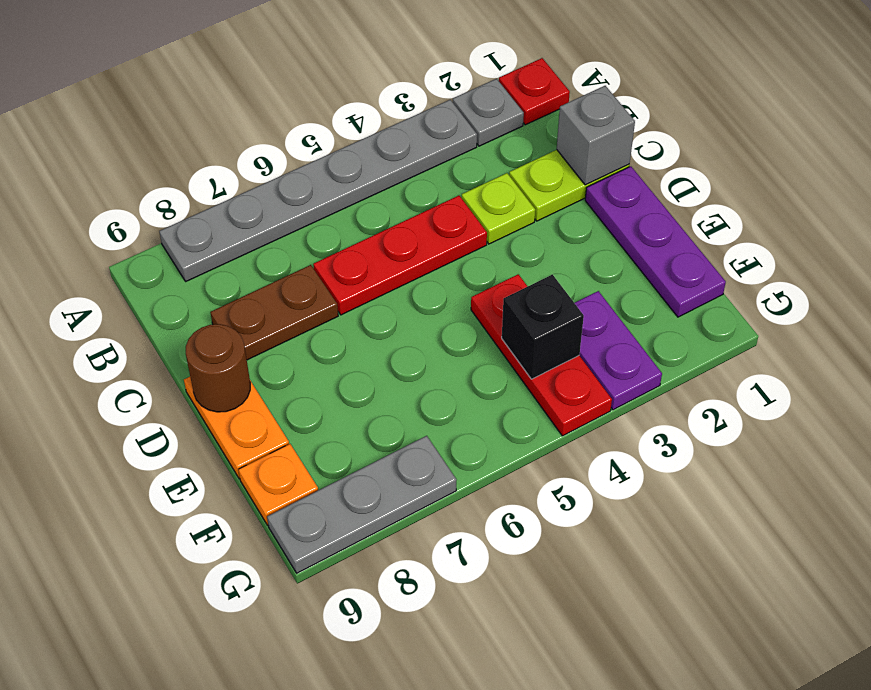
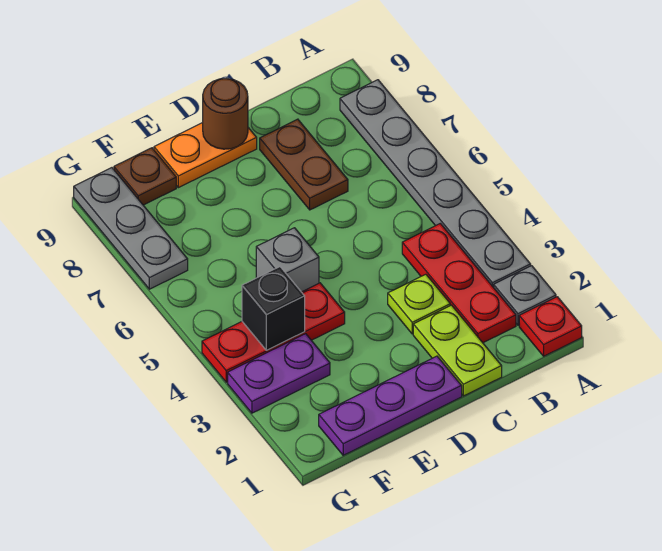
grey 1x1 brick [557,86,635,185] -> grey 1x1 brick moved to [256,228,319,292]
red 1x3 plate [313,196,487,315] -> red 1x3 plate moved to [402,223,516,343]
orange 1x1 plate [238,444,318,525] -> brown 1x1 plate [114,148,176,205]

